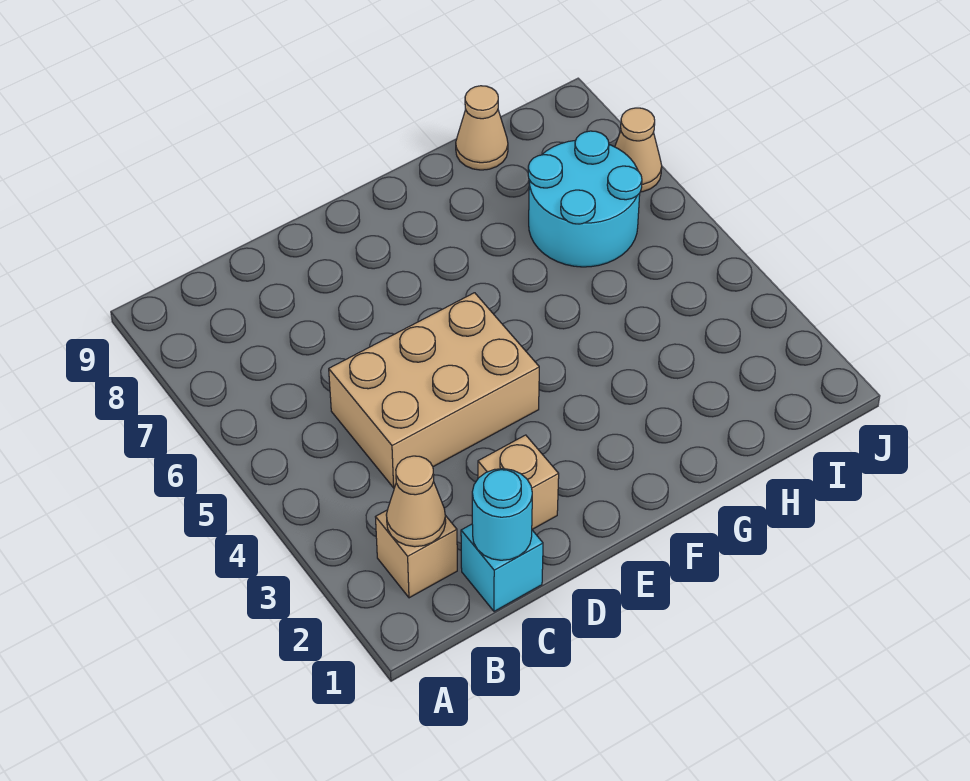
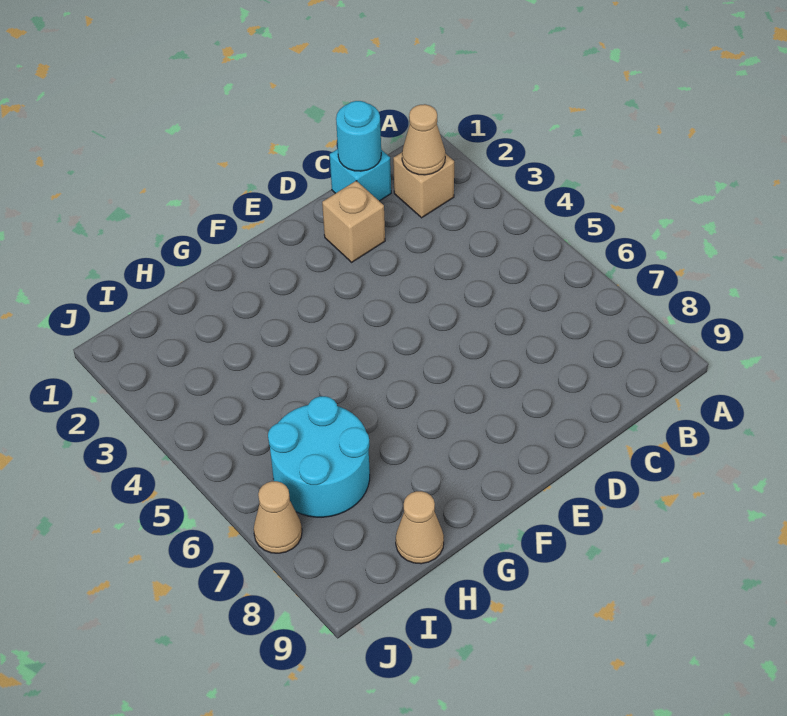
tan 2x3 brick [329,293,539,488] -> none

